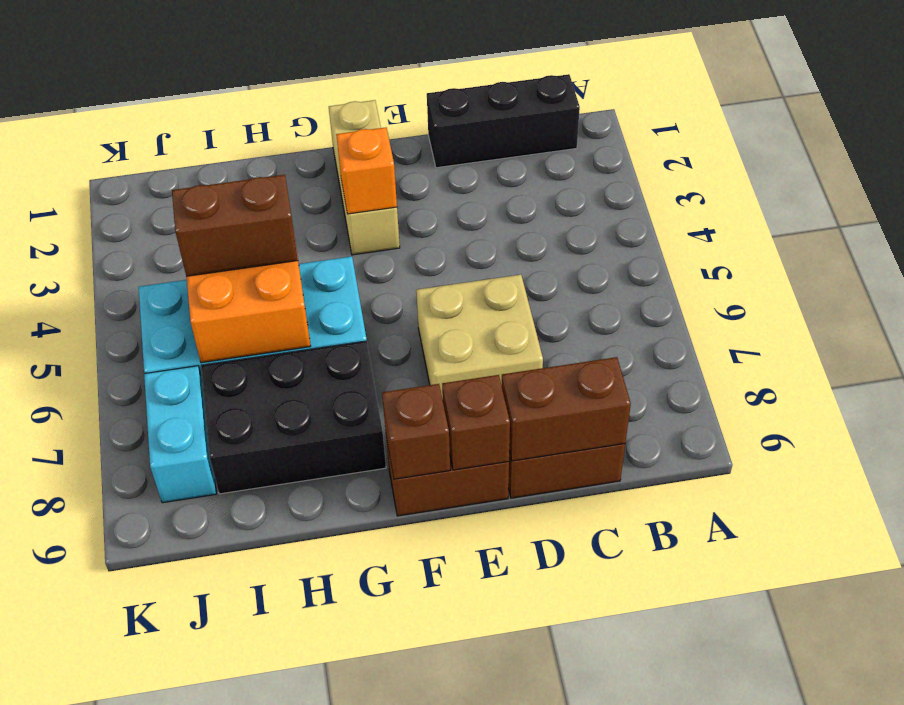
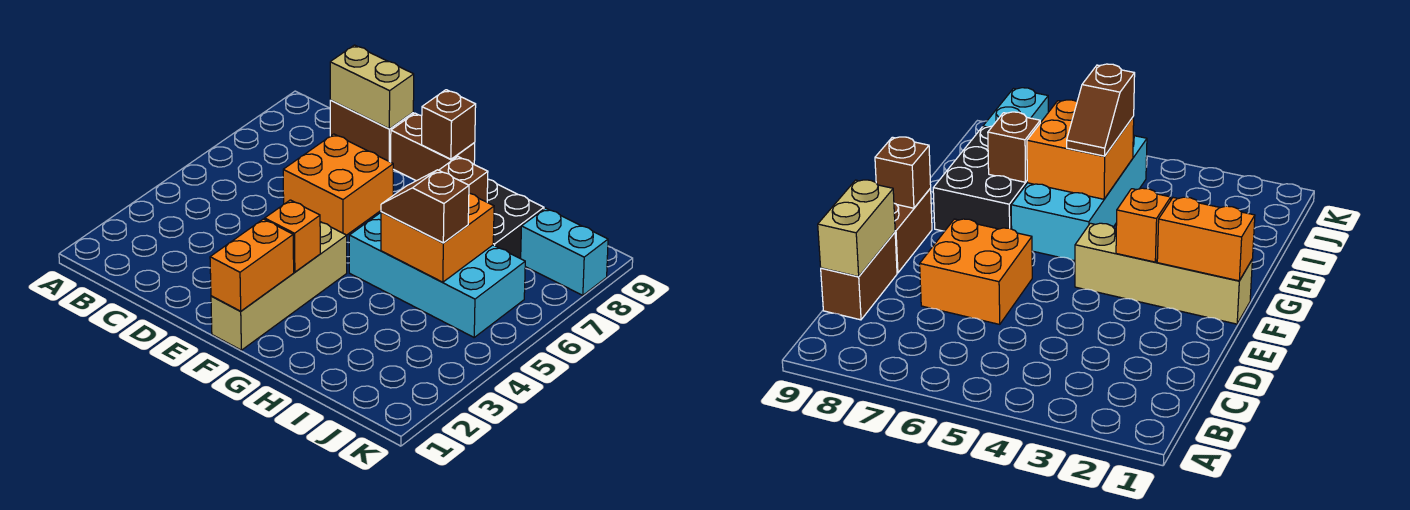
black 1x3 brick [427,74,580,168] -> none
brown 1x2 brick [502,357,631,461] -> tan 1x2 brick [330,45,414,129]
tan 2x2 brick [416,275,543,399] -> orange 2x2 brick [283,134,393,235]
brown 1x1 brick [442,375,510,470] -> brown 1x1 brick moved to [439,157,488,202]
tan 1x3 brick [329,100,400,255] -> tan 1x4 brick [211,222,347,350]
none -> orange 1x2 brick [210,219,294,311]
brown 1x2 brick [172,175,298,276] -> brown 1x2 slope [381,170,469,243]
cyan 1x2 brick [144,366,216,503] -> cyan 1x2 brick turned to [521,208,608,295]

